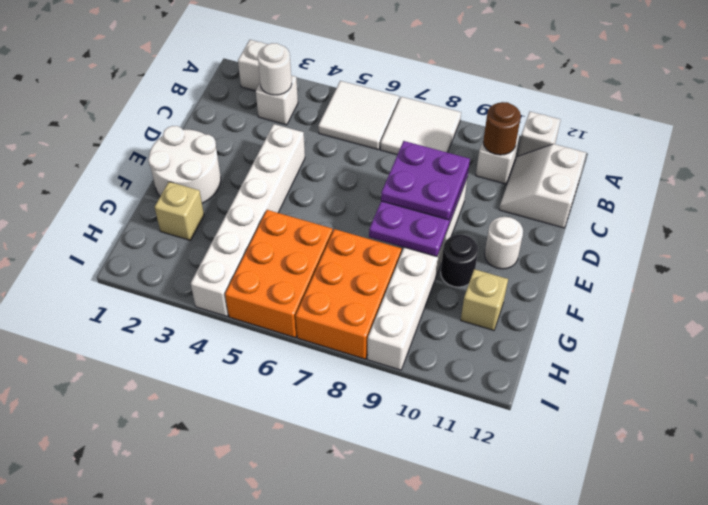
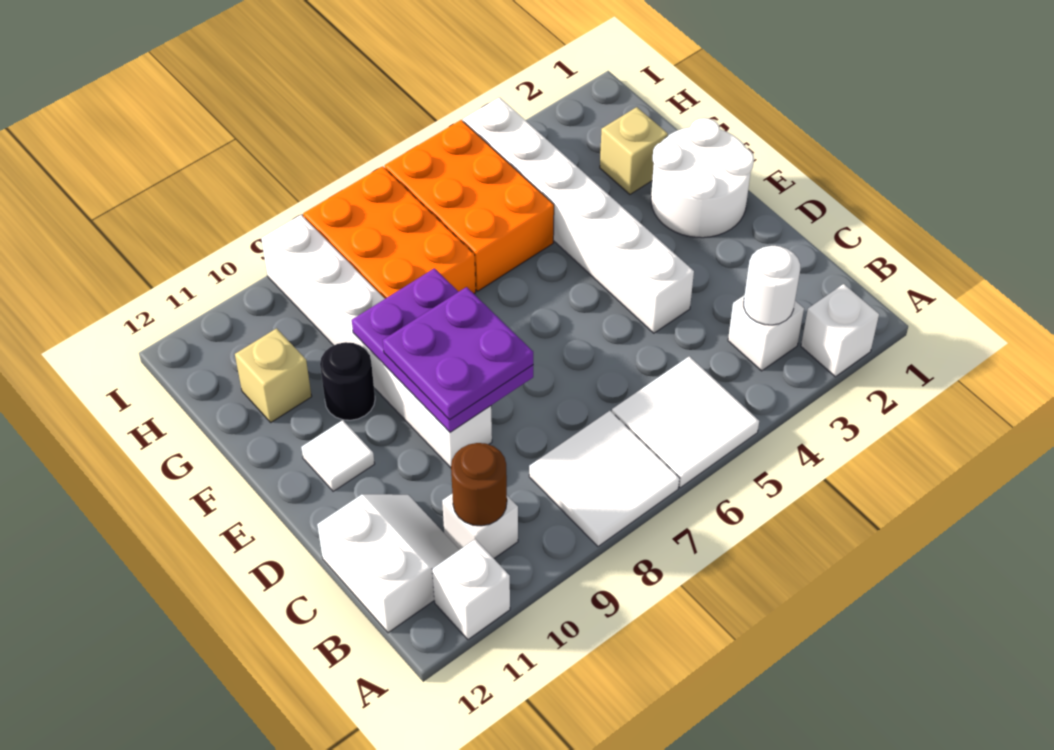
white 1x1 round brick [485,217,523,269] -> white 1x1 tile [301,420,375,491]

